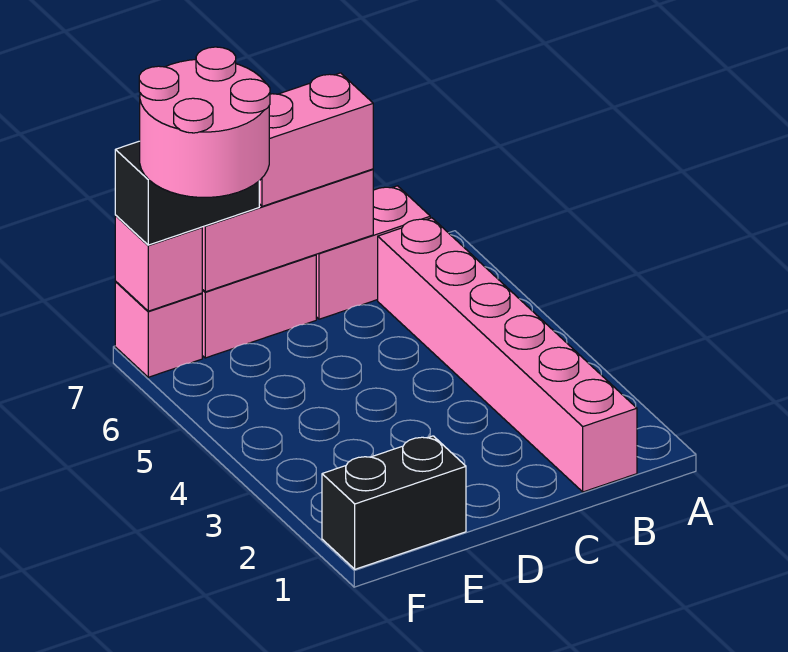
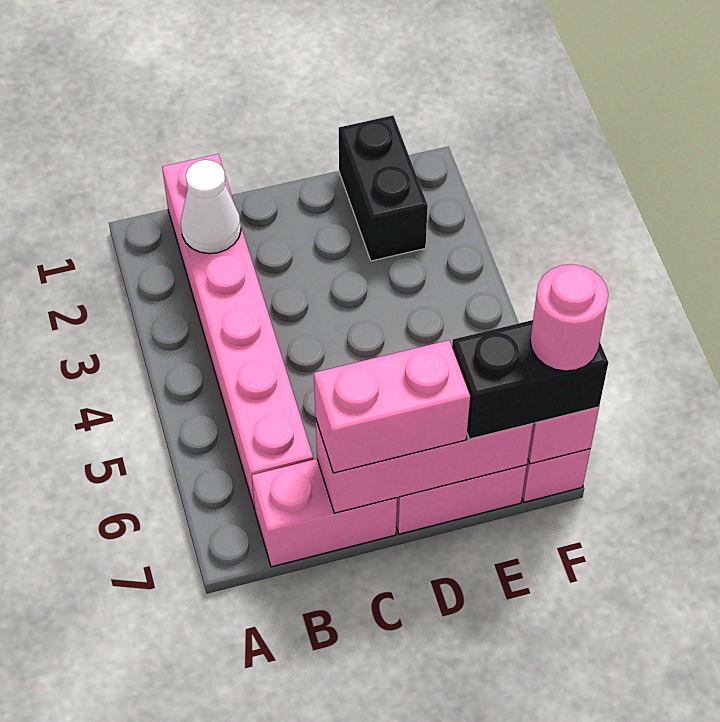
none -> white 1x1 cone [181,160,241,254]
black 1x2 brick [322,436,466,569] -> black 1x2 brick turned to [339,115,428,261]
pink 2x2 round brick [139,47,270,197] -> pink 1x1 round brick [530,264,608,371]

